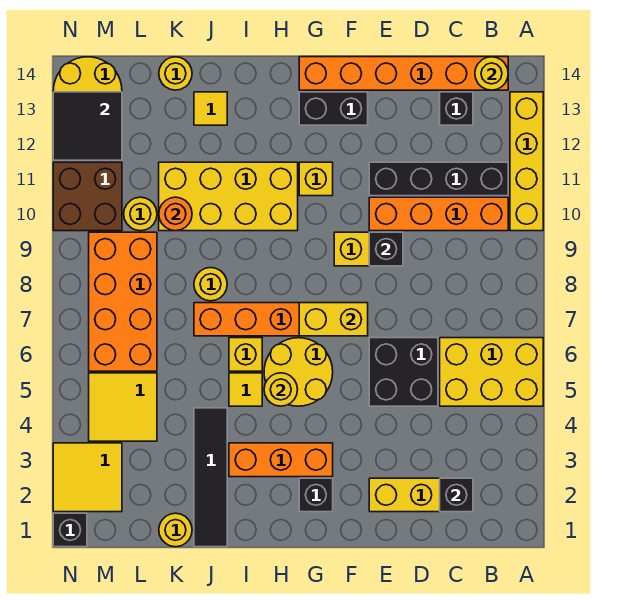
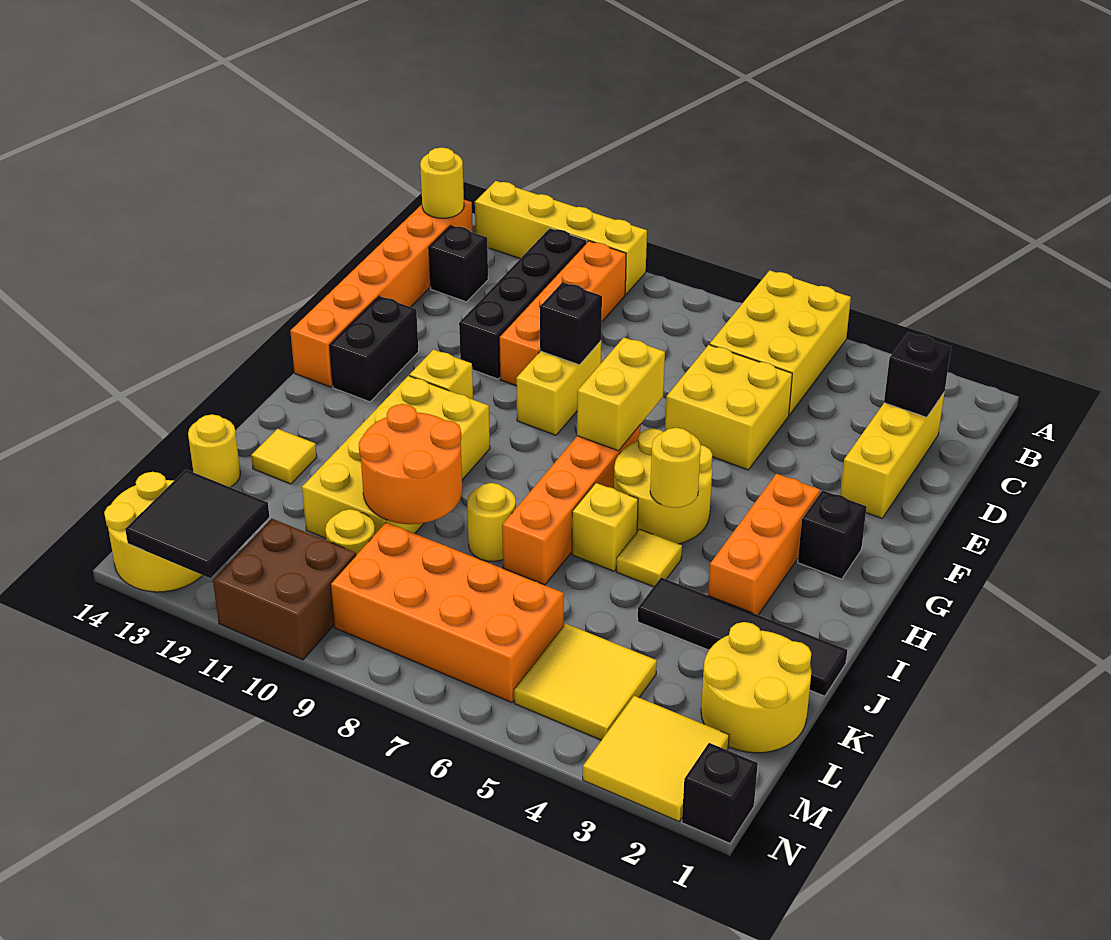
black 2x2 brick [369,338,438,406] -> yellow 2x2 brick [665,345,792,470]
yellow 1x1 round brick [159,513,192,547] -> yellow 2x2 round brick [701,622,811,753]
orange 1x1 round brick [159,197,192,231] -> orange 2x2 round brick [359,404,462,524]

